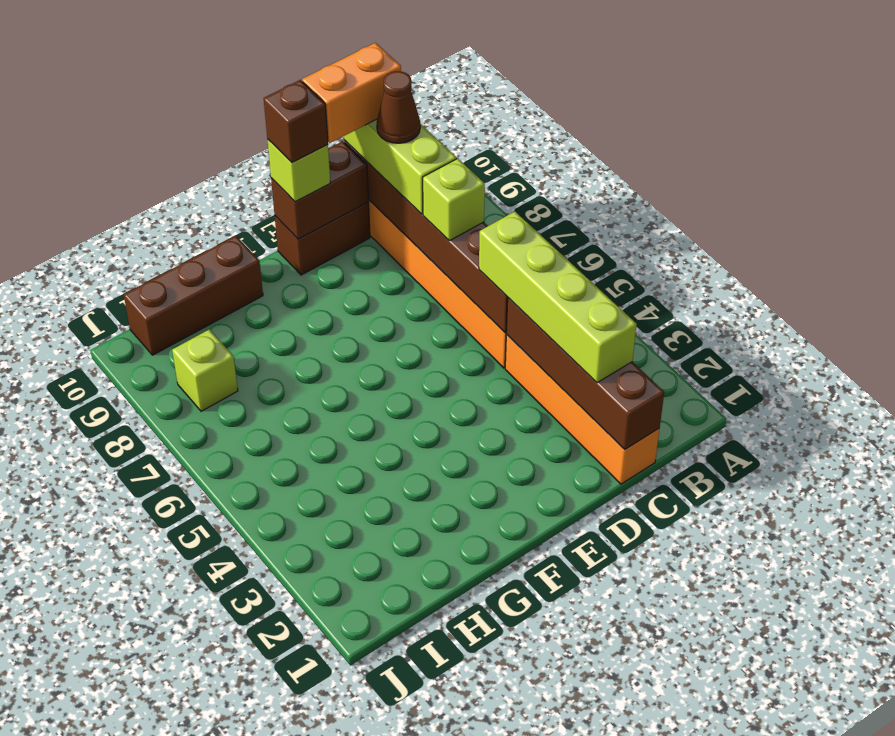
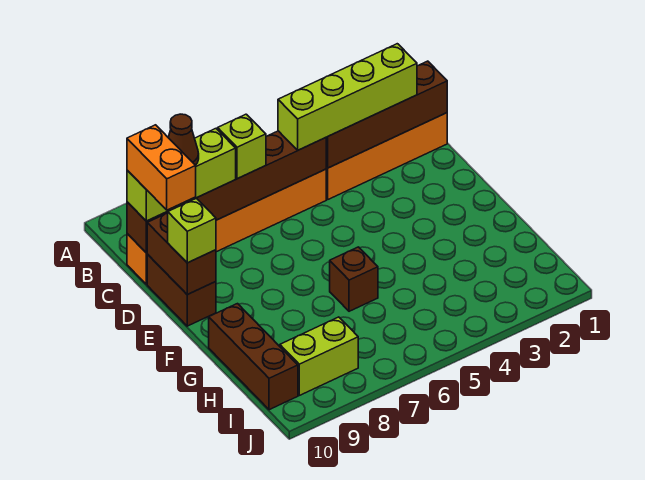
brown 1x1 brick [264,80,328,162] -> brown 1x1 brick moved to [330,247,378,311]
lime 1x1 brick [172,329,238,411] -> lime 1x2 brick [280,317,358,395]

